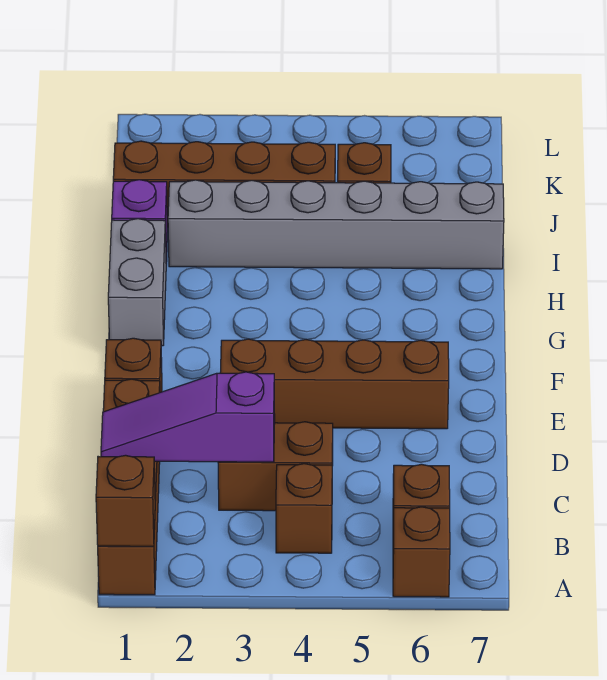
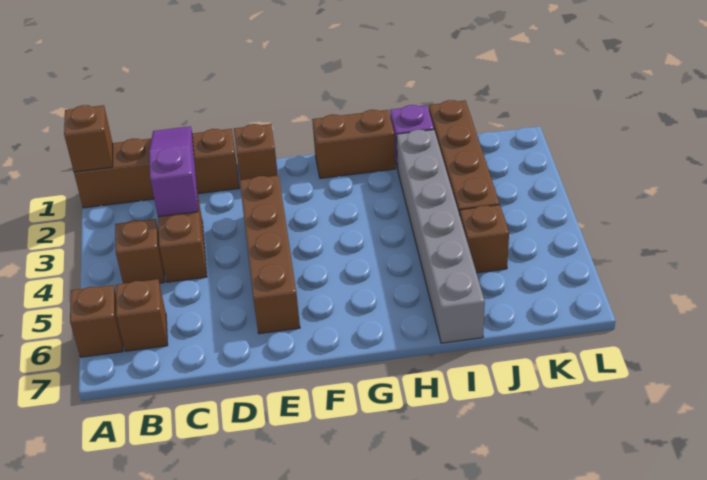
grey 1x2 brick [108,219,166,346] -> brown 1x2 brick [312,110,395,178]

